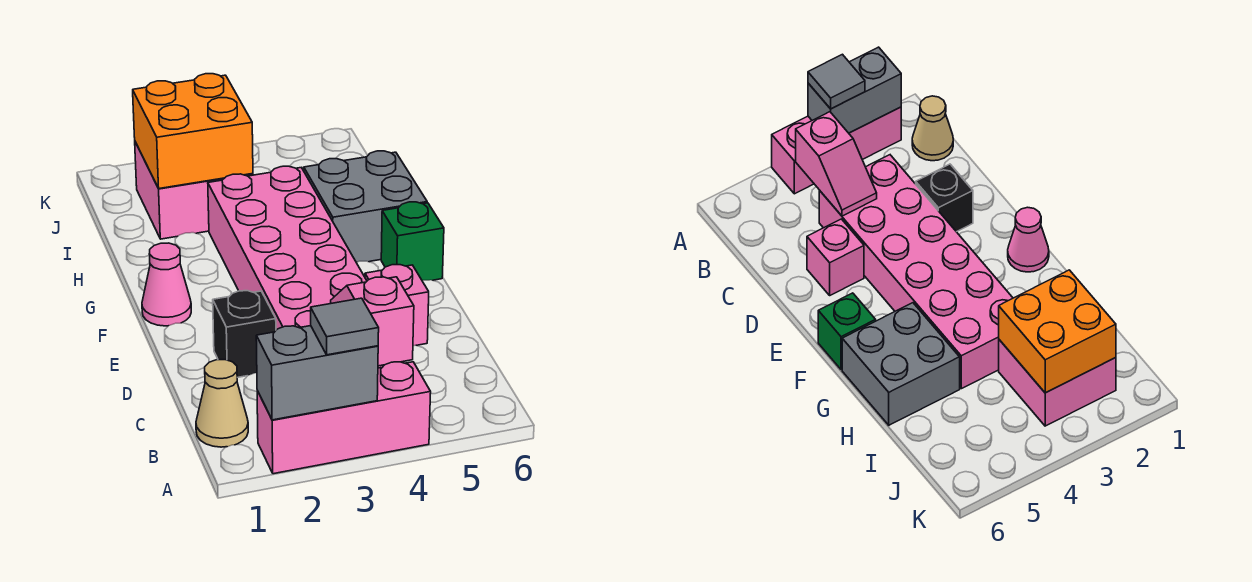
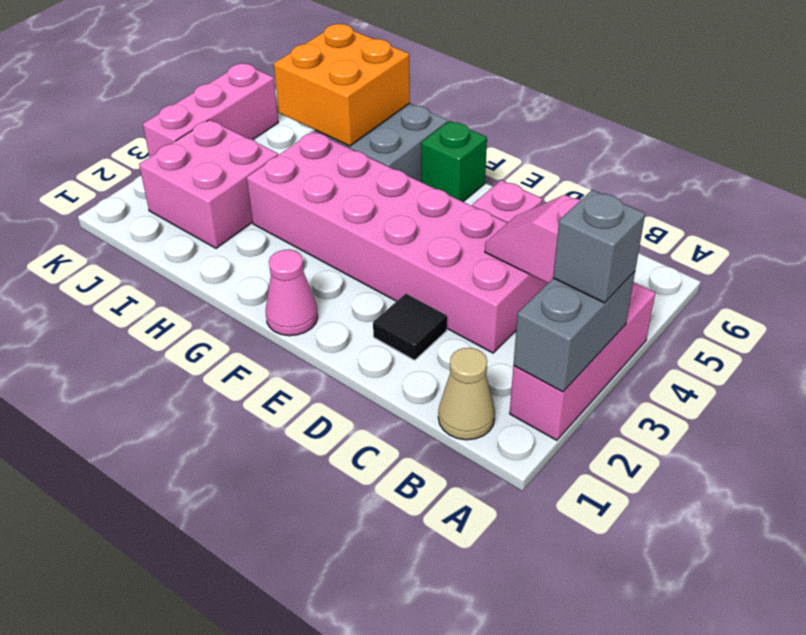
grey 1x1 tile [311,298,379,355] -> grey 1x1 brick [553,190,645,303]
black 1x1 brick [213,291,276,378] -> black 1x1 tile [373,294,447,360]
orange 2x2 brick [133,74,253,189] -> orange 2x2 brick moved to [274,24,410,146]
none -> pink 1x3 brick [143,63,278,157]

